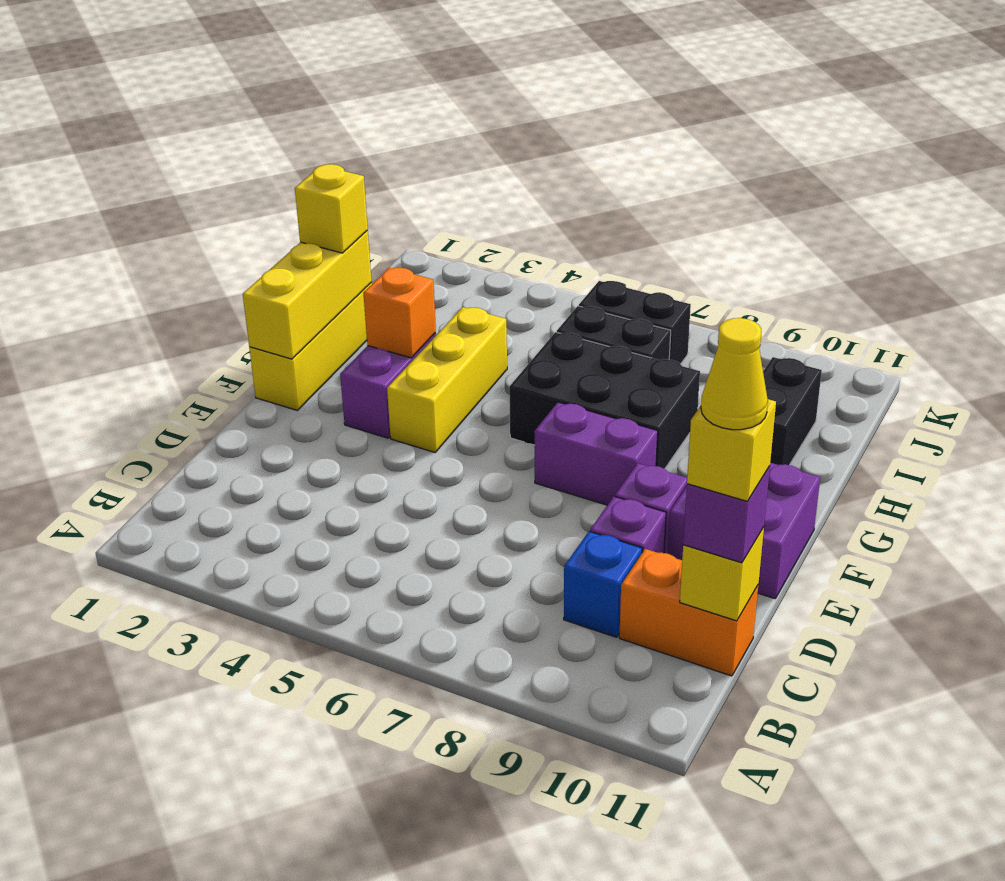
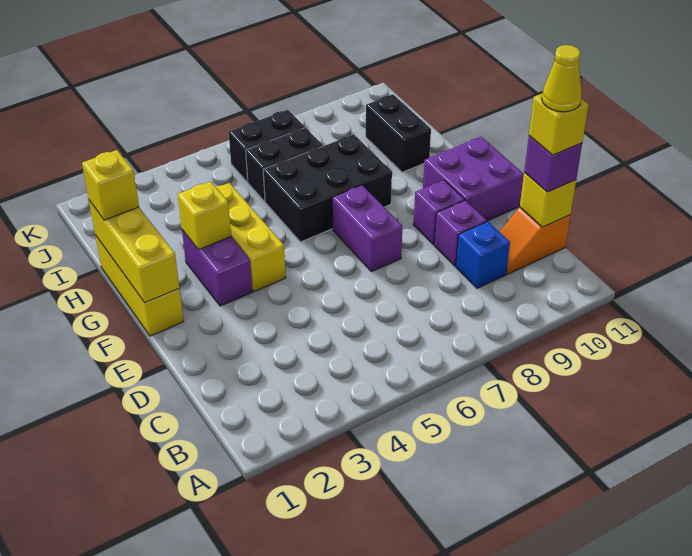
orange 1x2 brick [619,549,758,676] -> orange 1x2 slope [500,207,570,274]
purple 1x2 brick [534,402,658,505] -> purple 1x2 brick turned to [332,185,402,272]
orange 1x1 brick [363,268,436,358] -> yellow 1x1 brick [178,181,231,250]

